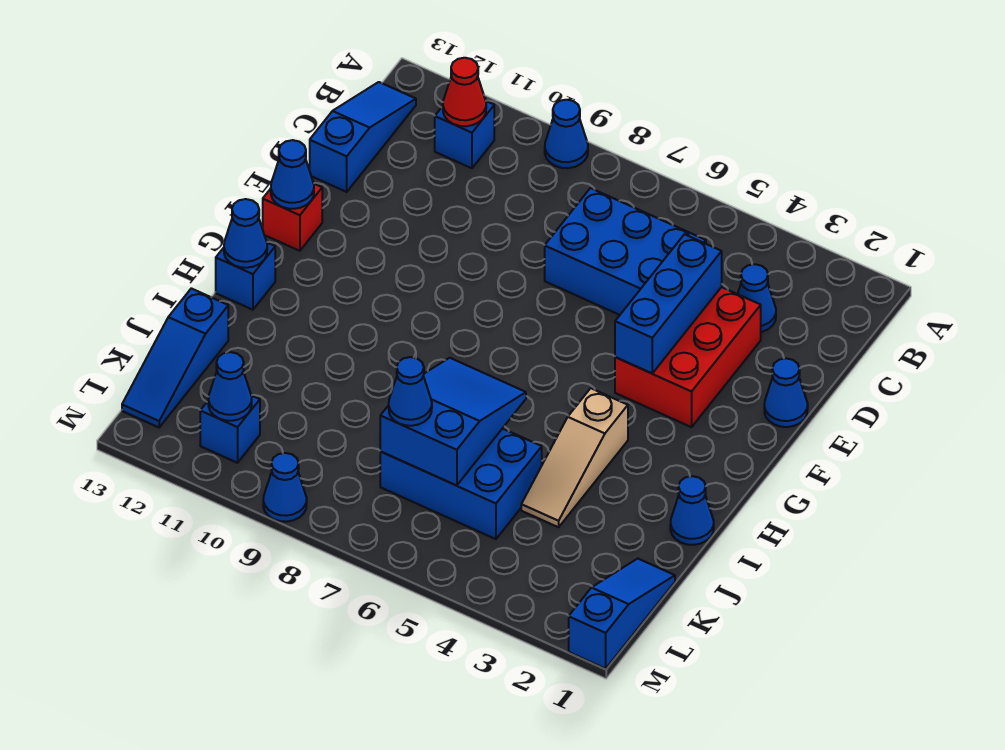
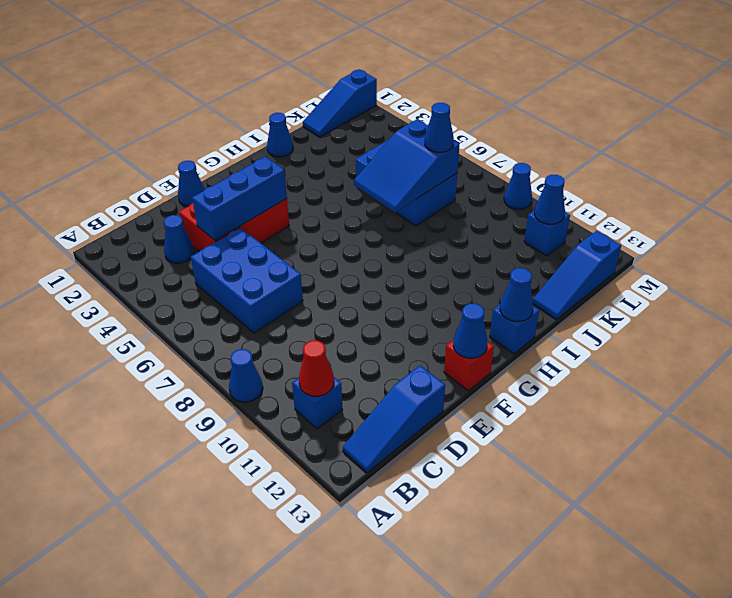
tan 1x3 slope [521,388,628,527] -> none
blue 1x3 slope [122,288,228,427] -> blue 1x3 slope turned to [533,231,621,319]

